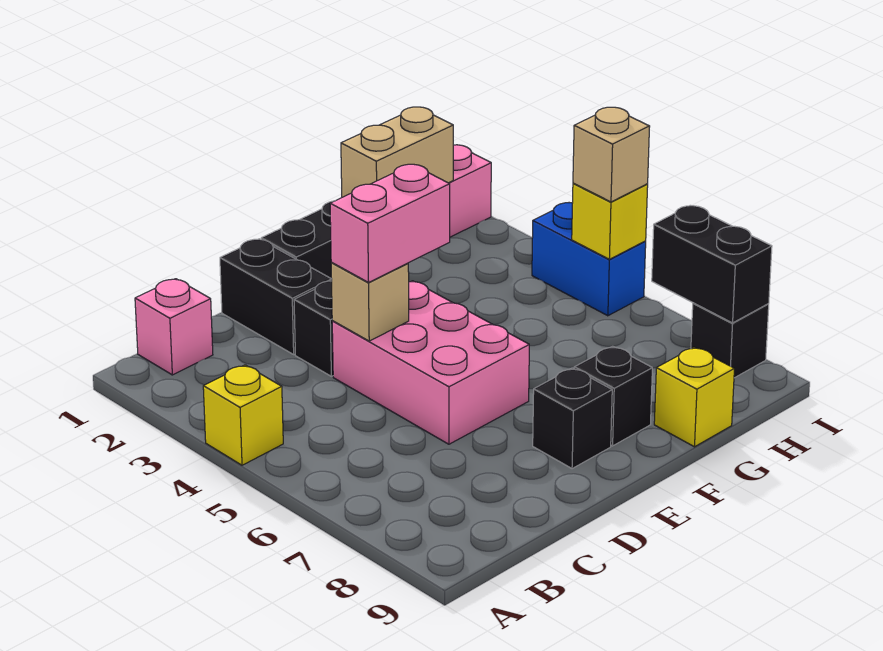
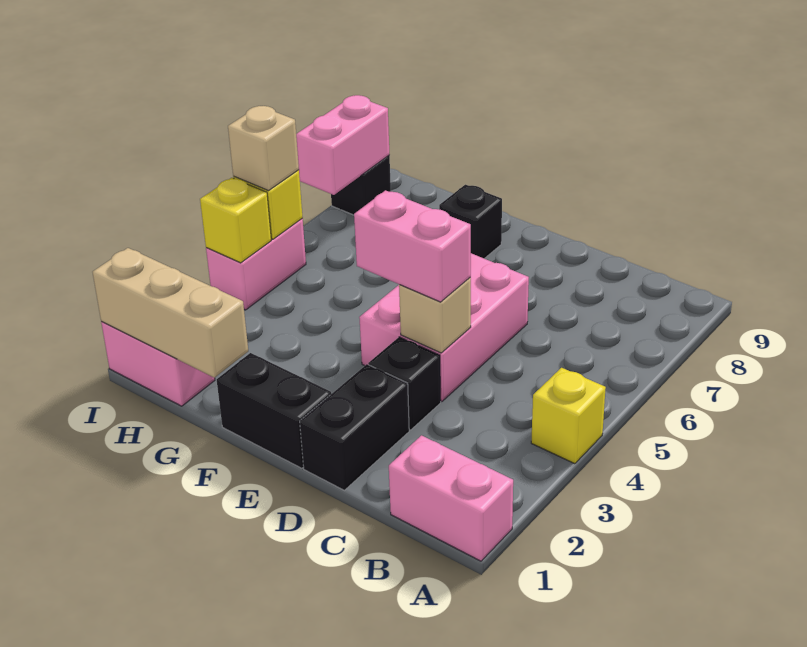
pink 1x1 brick [135,279,213,375] -> pink 1x2 brick [389,435,513,561]
black 1x1 brick [533,368,612,469] -> none
tan 1x2 brick [341,107,453,197] -> tan 1x3 brick [93,248,248,378]
yellow 1x1 brick [654,347,734,447] -> yellow 1x1 brick moved to [200,178,271,263]
blue 1x2 brick [532,203,646,316] -> pink 1x2 brick [206,219,306,310]
black 1x2 brick [652,206,772,323] -> pink 1x2 brick [296,95,389,195]

